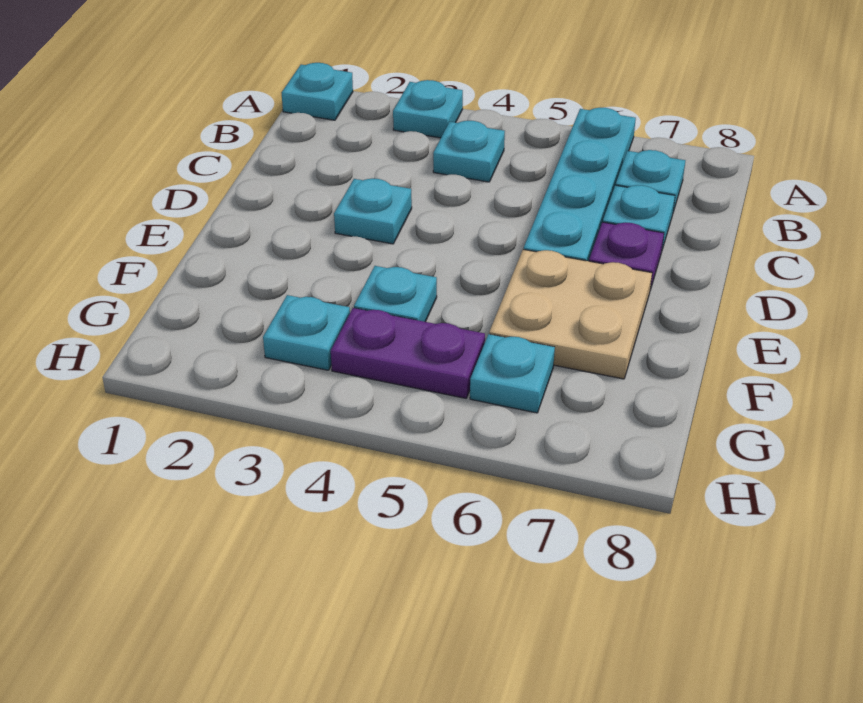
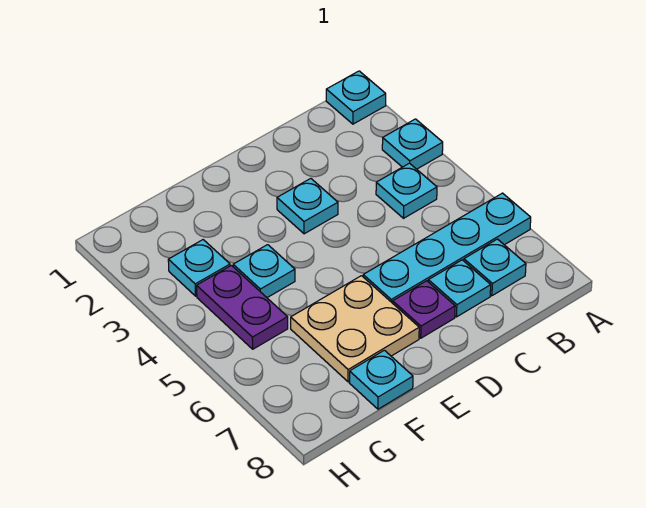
cyan 1x1 plate [470,334,555,413] -> cyan 1x1 plate moved to [349,350,413,409]

